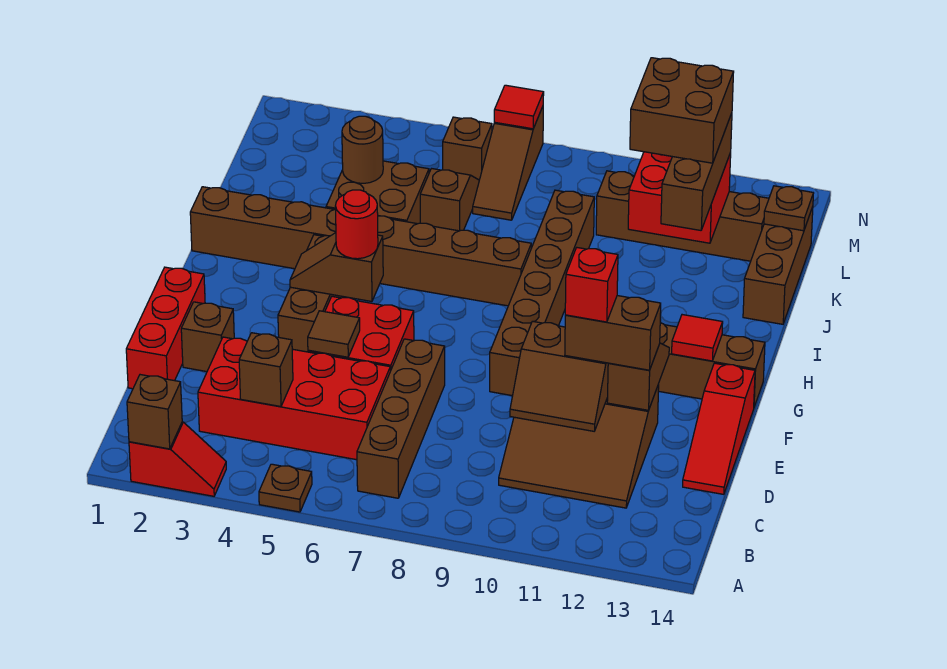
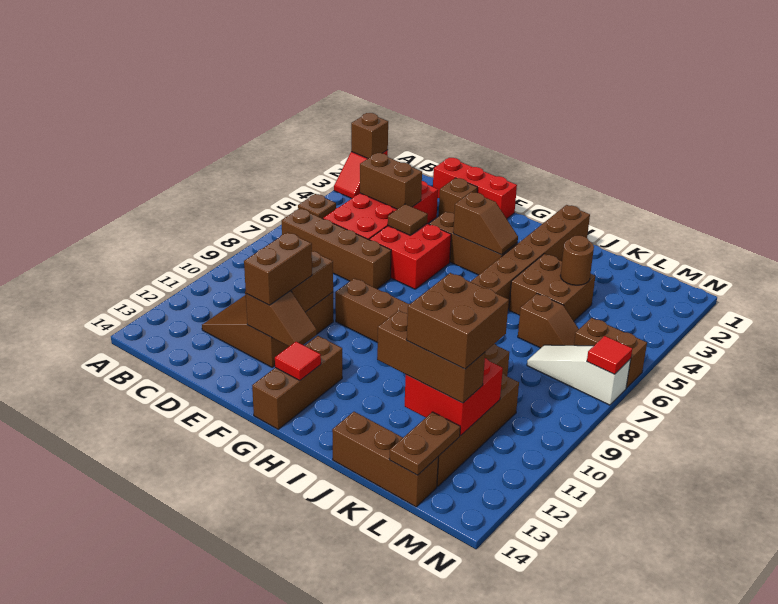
brown 1x1 brick [239,333,293,407] -> brown 1x2 brick [360,153,422,209]
red 1x3 slope [683,363,755,494] -> none
red 1x1 brick [565,248,618,322] -> none
brown 1x2 slope [290,233,383,301] -> brown 1x2 slope turned to [453,192,518,255]
red 1x1 round brick [335,190,378,259] -> none
brown 1x3 slope [473,107,543,220] -> white 1x3 slope [527,345,631,405]
brown 1x1 plate [764,186,813,231] -> brown 1x2 plate [389,412,460,475]
brown 1x1 brick [443,117,492,180] -> brown 1x2 brick [574,318,647,388]

